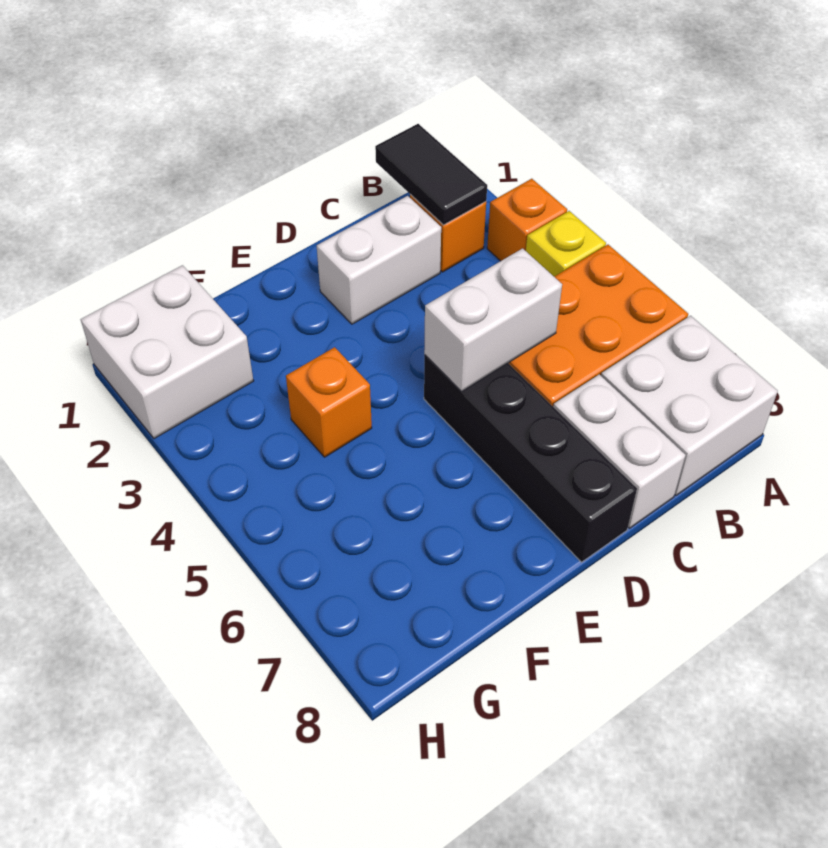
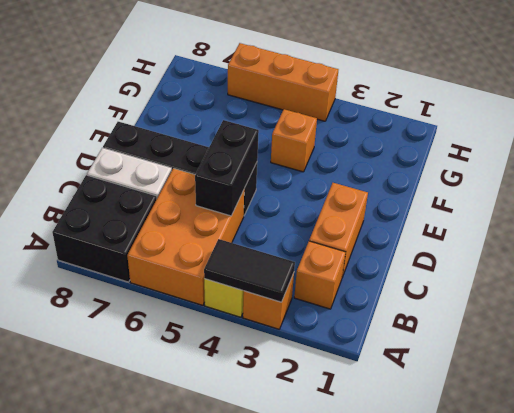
white 2x2 brick [601,316,778,495] -> black 2x2 brick [52,175,157,282]
black 1x2 tile [375,124,487,225] -> black 1x2 tile moved to [204,239,295,302]
white 1x2 brick [317,196,441,324] -> orange 1x2 brick [309,183,368,277]
white 1x2 brick [424,248,562,392] -> black 1x2 brick [195,120,259,216]
white 2x2 brick [81,265,253,439] -> none
none -> orange 1x3 brick [228,43,339,121]

